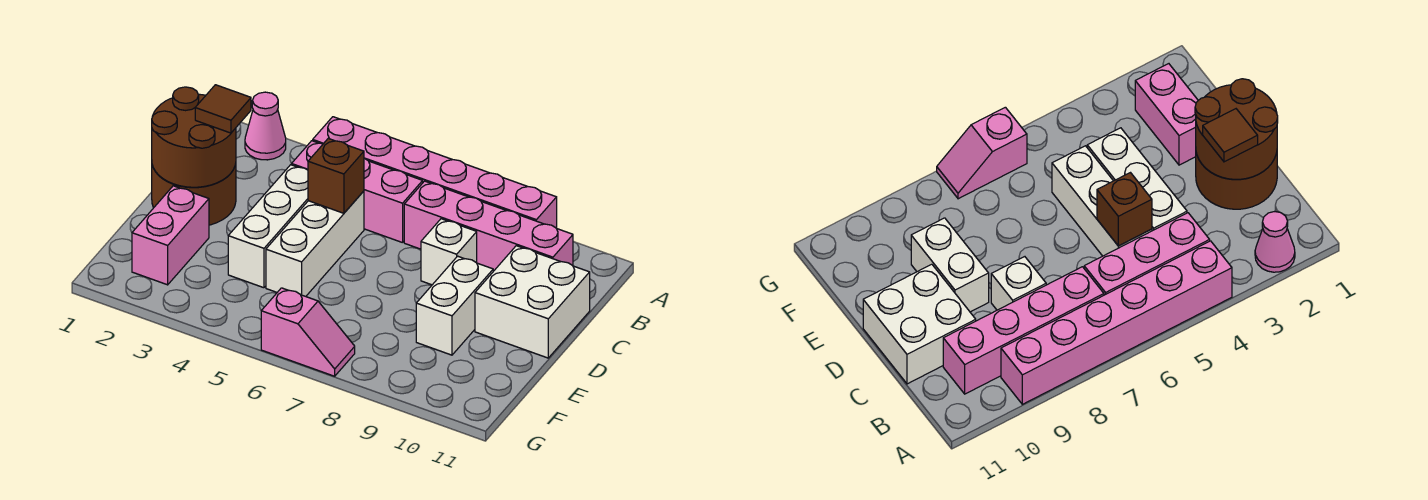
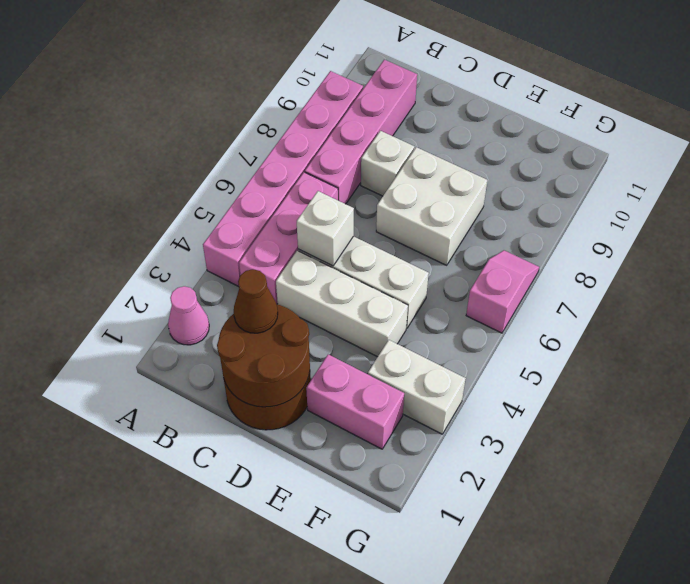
brown 1x1 tile [195,85,251,133] -> brown 1x1 cone [234,269,278,333]
brown 1x1 brick [308,138,364,213] -> white 1x1 brick [297,191,354,266]
white 2x2 brick [475,246,590,358] -> white 2x2 brick moved to [376,147,487,265]
white 1x2 brick [416,256,493,355] -> white 1x2 brick moved to [368,340,466,434]

